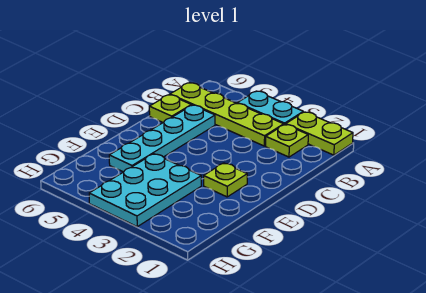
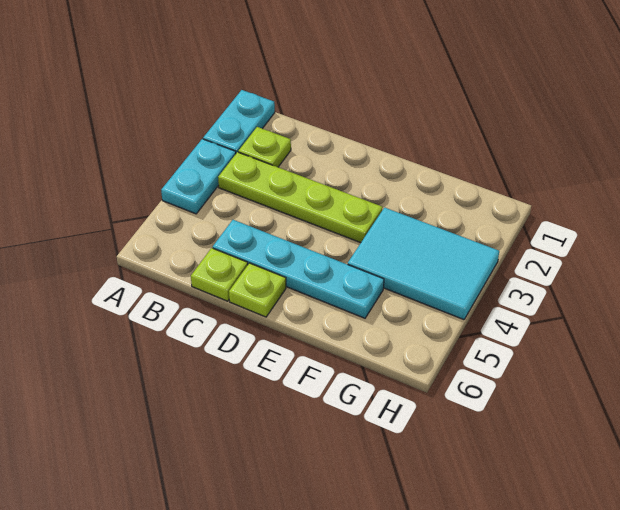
lime 1x2 plate [286,112,353,155] -> cyan 1x2 plate [203,90,275,153]
lime 1x4 plate [170,83,284,146] -> lime 1x4 plate turned to [218,152,383,243]
lime 1x1 plate [204,163,247,197] -> lime 1x1 plate moved to [229,263,286,317]
cyan 2x3 plate [89,154,201,227] -> cyan 2x3 tile [348,208,499,320]

